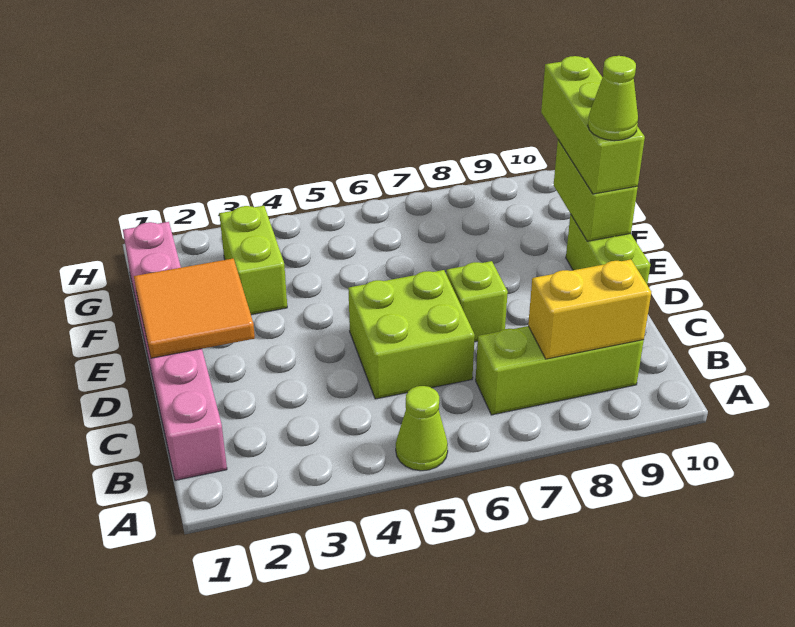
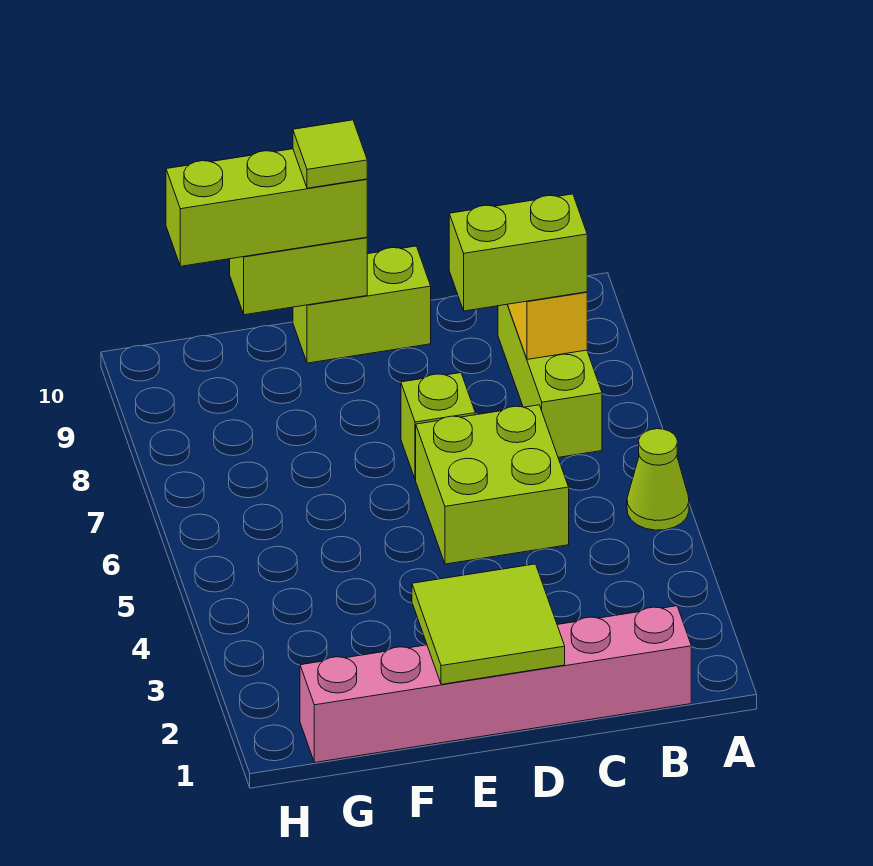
orange 2x2 tile [134,259,255,358] -> lime 2x2 tile [412,564,565,684]
lime 1x1 cone [588,56,638,141] -> lime 1x1 tile [293,120,367,188]
lime 1x2 brick [219,206,287,315] -> lime 1x2 brick moved to [449,194,587,311]

